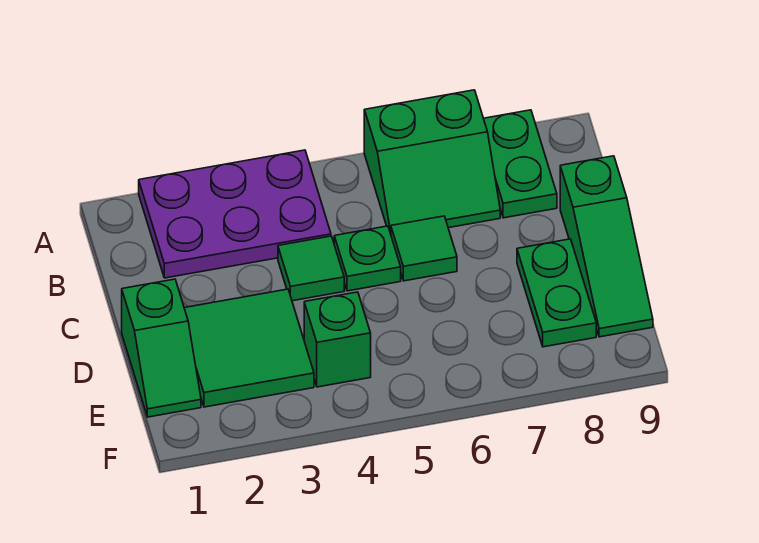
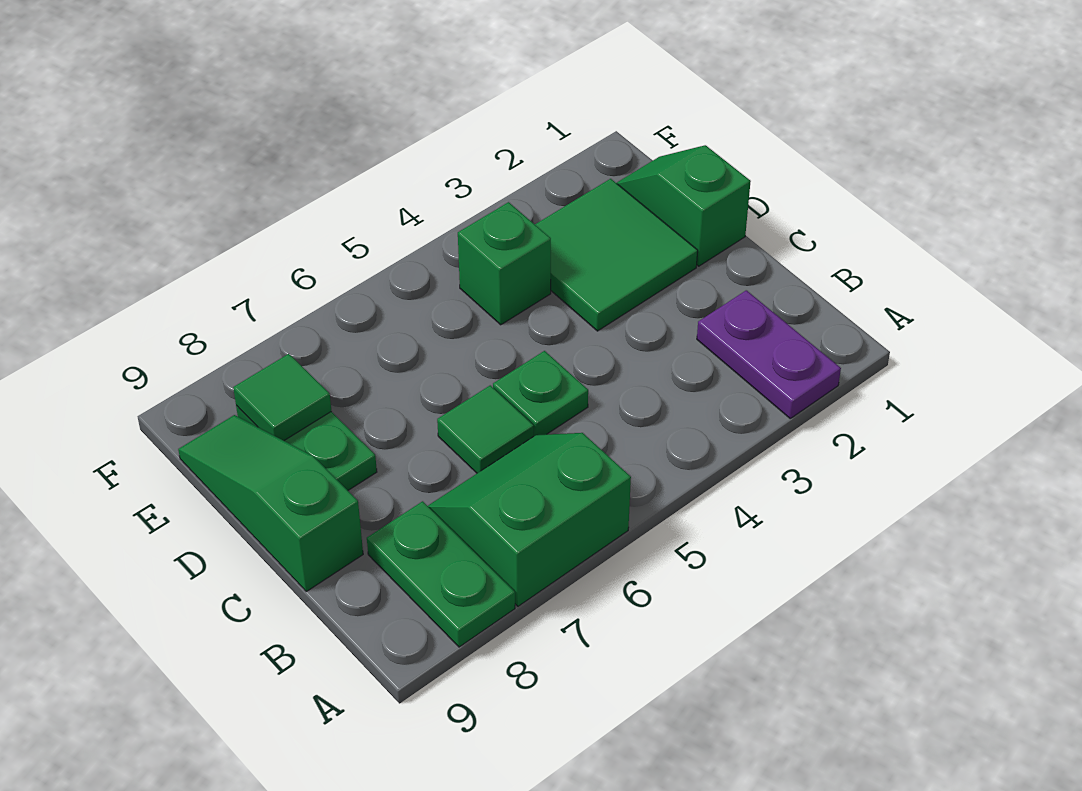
purple 2x3 plate [139,150,331,278] -> purple 1x2 plate [697,290,841,418]
green 1x1 tile [278,236,344,301] -> green 1x1 tile moved to [233,354,331,441]

